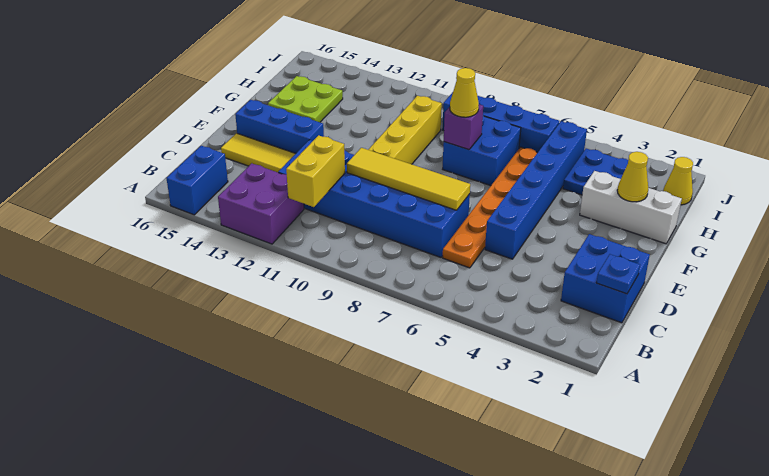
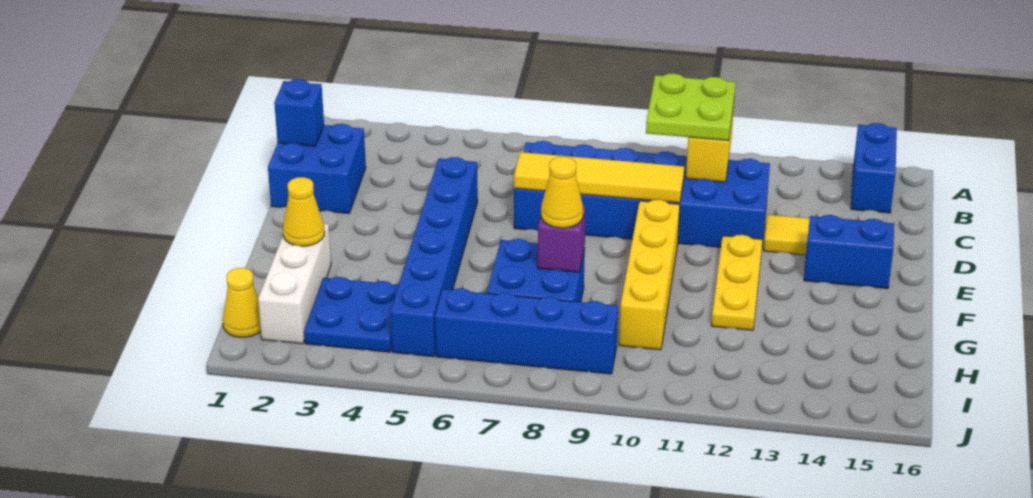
purple 2x2 brick [218,163,304,244] -> none
blue 1x1 plate [596,254,640,294] -> blue 1x1 brick [274,79,324,146]
orange 1x6 plate [443,147,538,268] -> none
none -> yellow 1x3 plate [712,235,763,330]
blue 1x3 brick [235,100,324,153] -> blue 1x2 brick [804,215,894,289]
white 1x3 brick [580,171,682,244] -> white 1x3 brick turned to [258,224,331,344]
lime 2x2 plate [268,76,343,122] -> lime 2x2 plate moved to [646,73,736,141]

